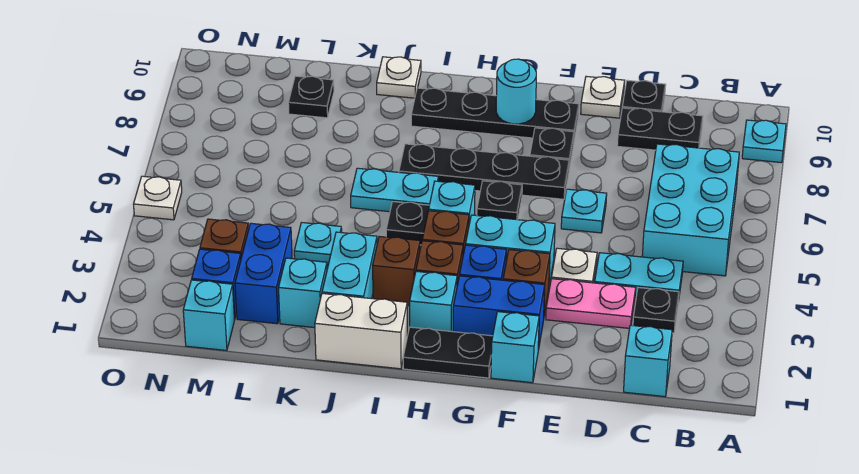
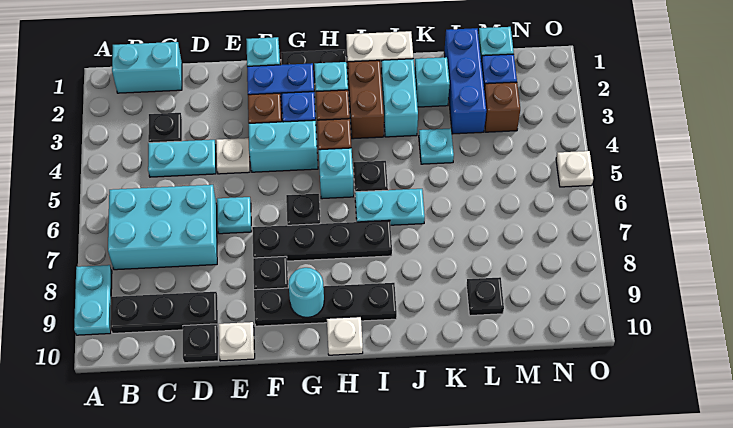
cyan 1x1 plate [742,120,786,163] -> cyan 1x2 plate [74,265,112,335]
cyan 2x3 brick [642,144,739,276] -> cyan 2x3 brick turned to [108,185,217,270]
cyan 1x1 brick [624,325,672,397] -> cyan 1x2 brick [112,42,182,93]
black 1x2 plate [617,108,703,150] -> black 1x3 plate [110,292,218,333]
pink 1x2 plate [546,279,636,328] -> none
brown 1x1 brick [373,236,420,306] -> brown 1x2 brick [348,60,384,139]
white 1x1 plate [377,57,421,98] -> white 1x1 plate moved to [327,317,363,355]
blue 1x2 brick [235,223,292,324] -> blue 1x3 brick [444,28,486,134]

